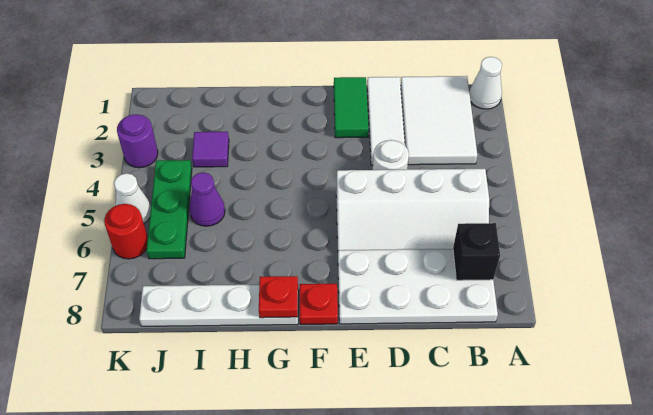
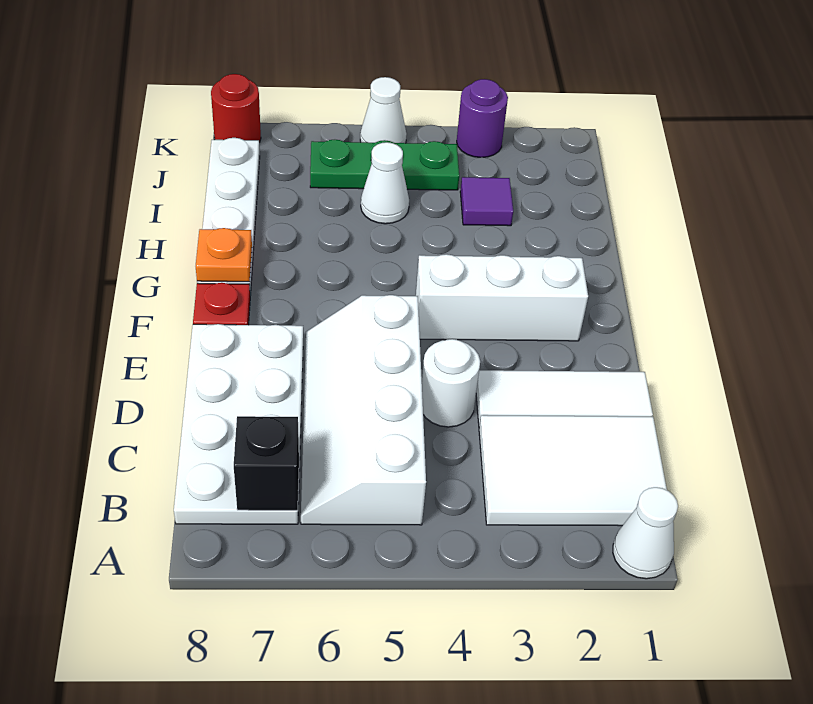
green 1x2 tile [334,77,369,138] -> none
none -> white 1x3 brick [416,254,588,341]
red 1x1 plate [259,276,298,318] -> orange 1x1 plate [196,228,252,282]
purple 1x1 cone [189,173,225,226] -> white 1x1 cone [361,142,409,224]
red 1x1 round brick [104,204,148,259] -> red 1x1 round brick moved to [211,74,261,142]

